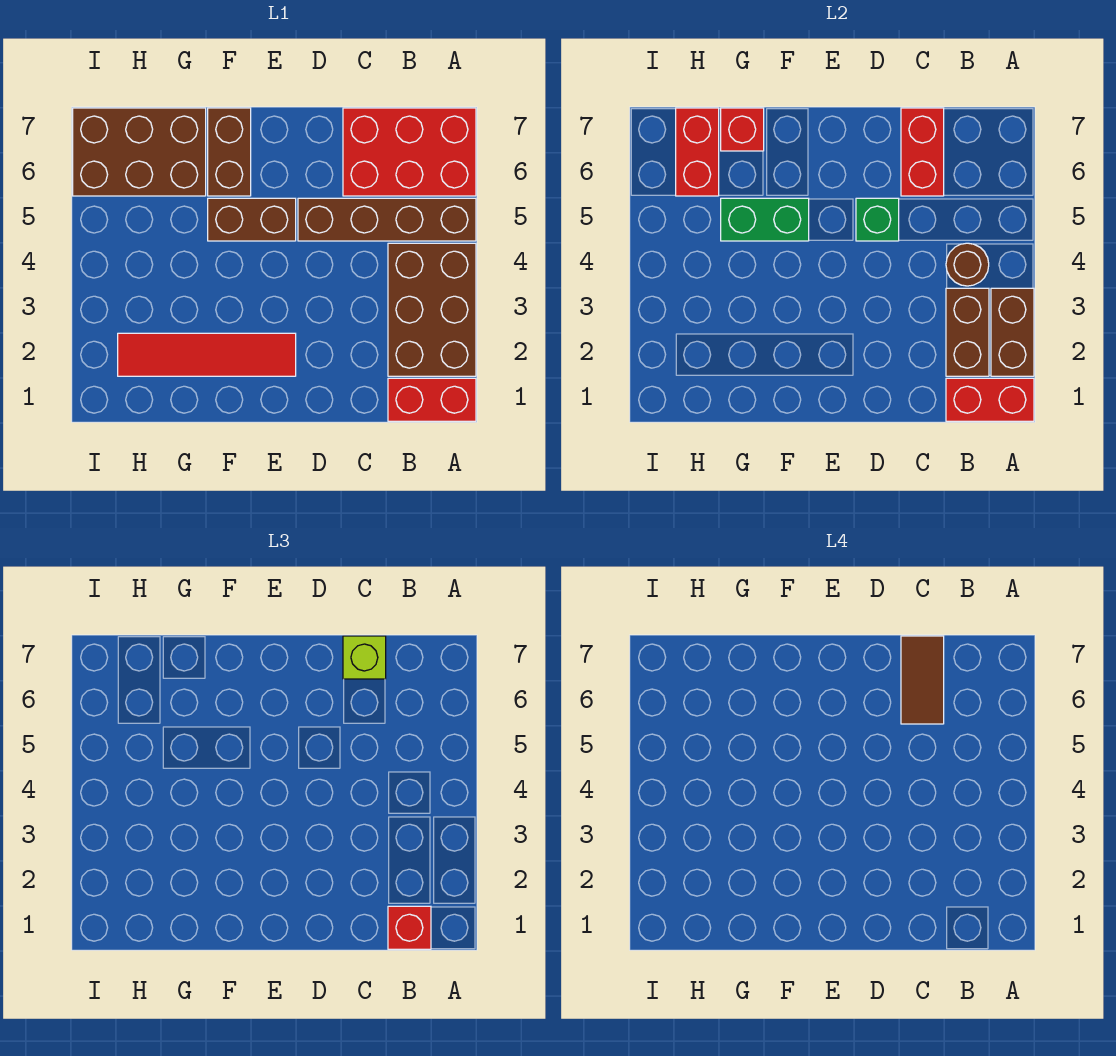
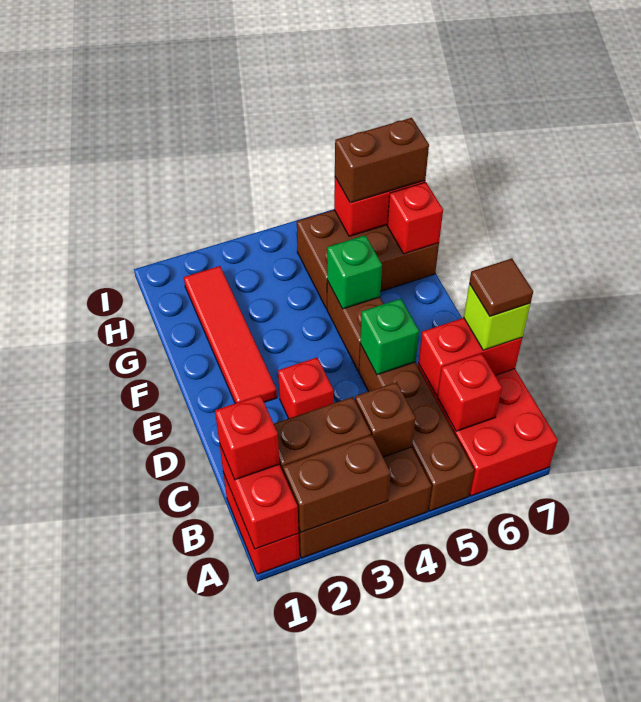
brown 1x1 round brick [946,243,989,286] -> brown 1x1 brick [355,382,415,457]
none -> red 1x1 brick [437,353,502,431]
brown 1x2 tile [901,636,944,724] -> brown 1x1 tile [469,258,533,316]
none -> red 1x1 brick [278,357,333,418]
green 1x2 brick [721,198,809,241] -> green 1x1 brick [327,235,382,309]
brown 1x2 brick [208,108,251,196] -> brown 1x2 brick moved to [335,118,429,203]
brown 2x3 brick [73,108,206,196] -> brown 2x3 brick turned to [297,210,439,309]

